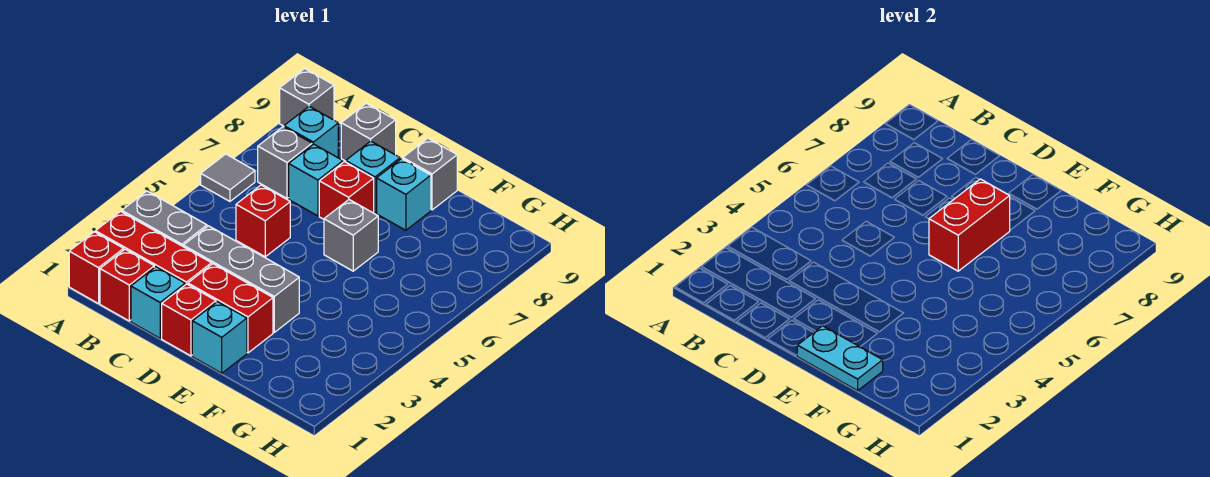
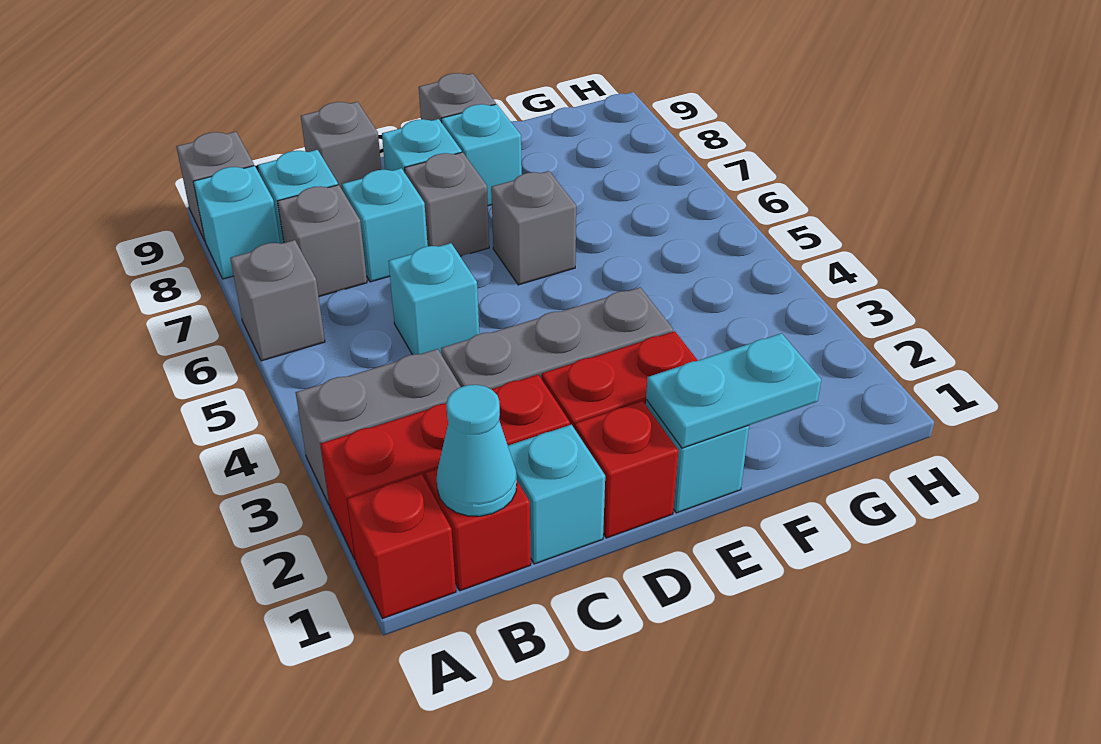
grey 1x1 tile [201,154,255,201] -> grey 1x1 brick [230,240,325,361]
none -> cyan 1x1 brick [193,166,280,279]
none -> cyan 1x1 cone [437,385,517,516]
red 1x1 brick [236,185,290,257] -> cyan 1x1 brick [388,243,479,355]
red 1x1 brick [319,162,374,219] -> grey 1x1 brick [405,152,489,257]
red 1x2 brick [929,179,1010,271] -> none

